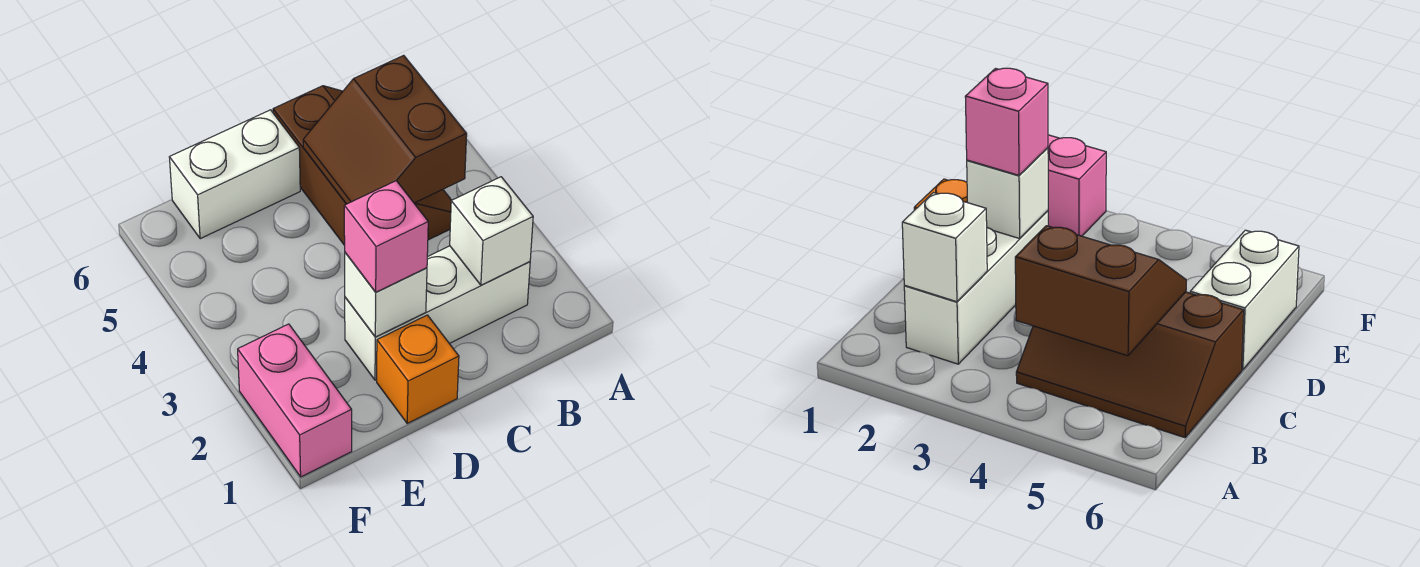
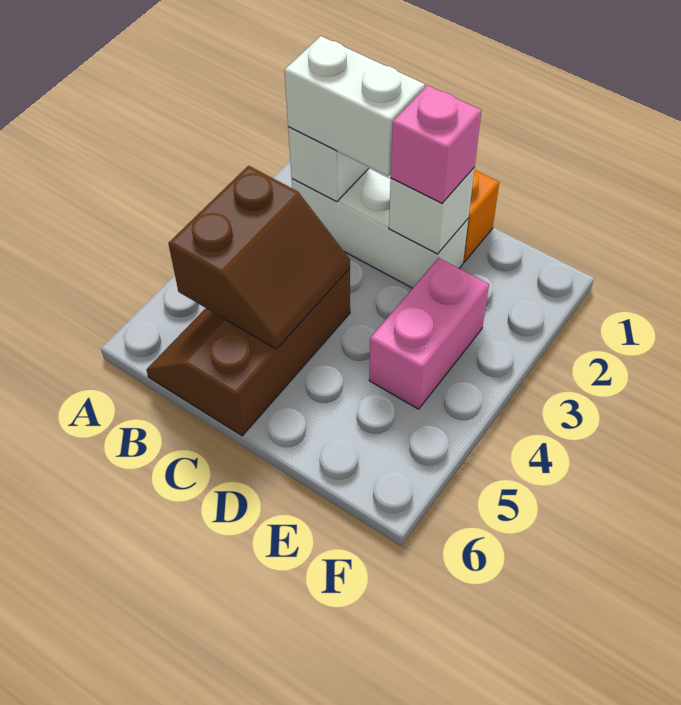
white 1x2 brick [169,110,300,239] -> white 1x2 brick moved to [284,36,425,176]
pink 1x2 brick [238,324,352,477] -> pink 1x2 brick moved to [369,258,489,409]

